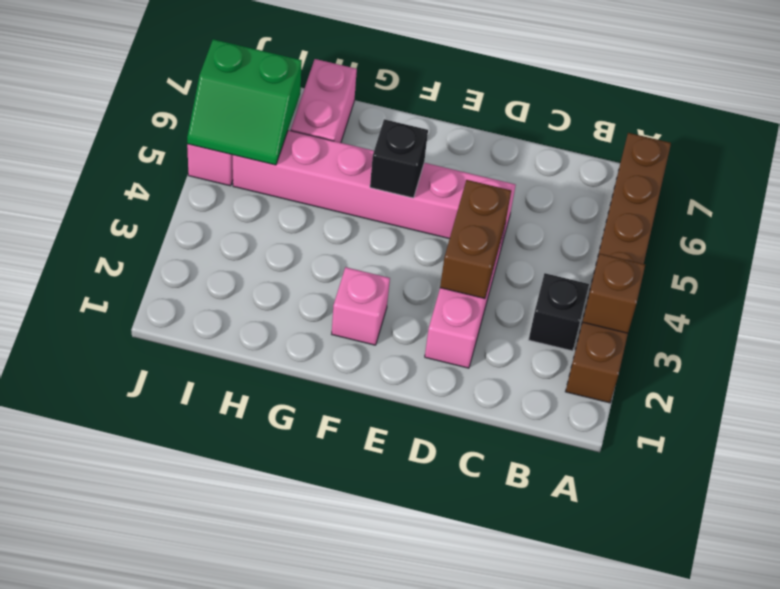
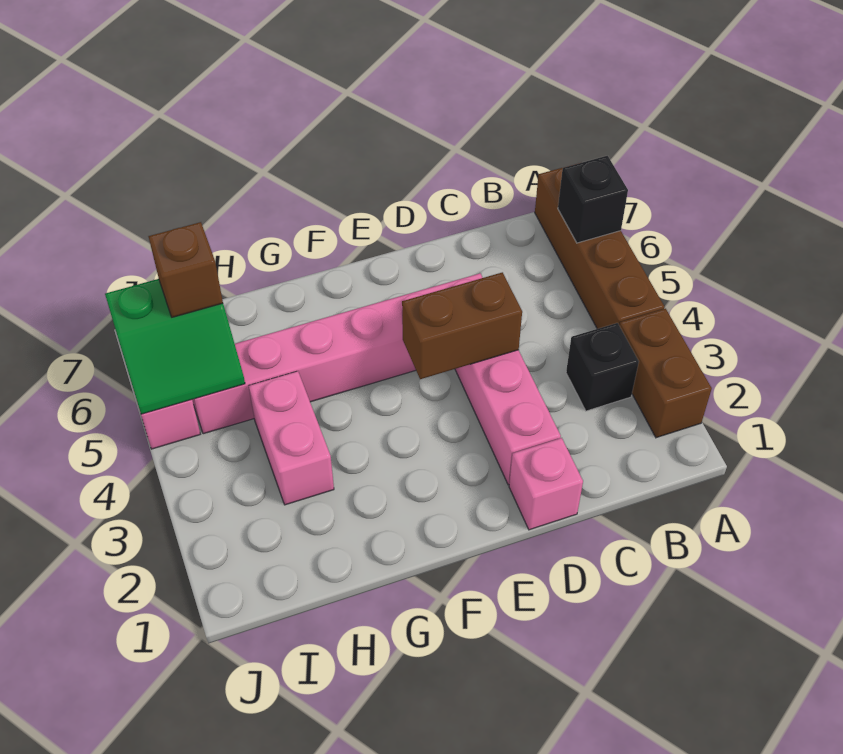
brown 1x1 brick [583,254,645,333] -> brown 1x1 brick moved to [148,222,223,317]
brown 1x2 brick [440,180,511,299] -> brown 1x2 brick turned to [402,272,522,379]
pink 1x1 brick [332,267,390,345] -> pink 1x1 brick moved to [509,438,583,530]
black 1x1 brick [370,119,428,198] -> black 1x1 brick moved to [558,156,628,243]
pink 1x2 brick [291,59,357,143] -> pink 1x2 brick moved to [249,371,334,505]

